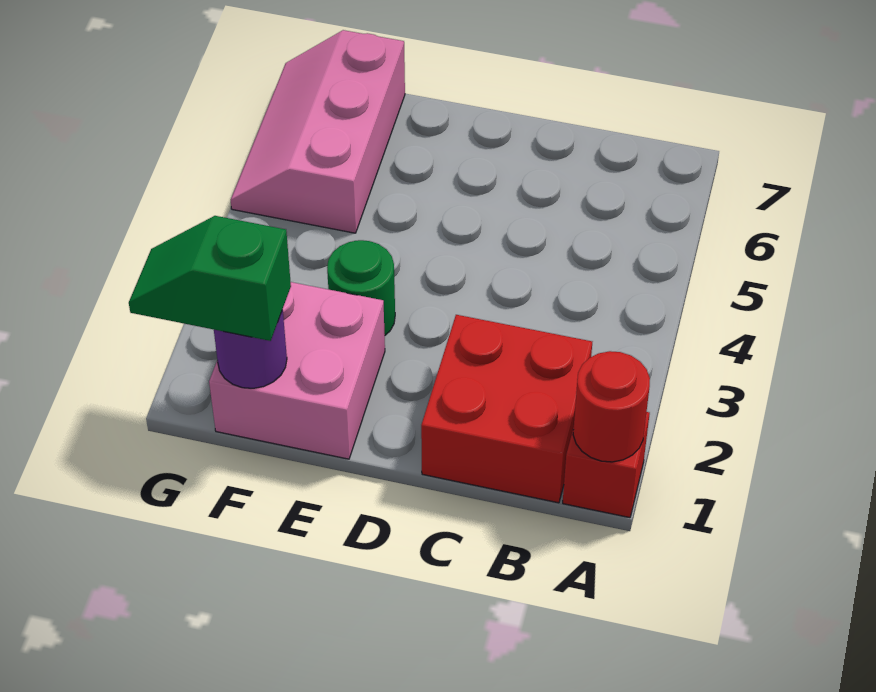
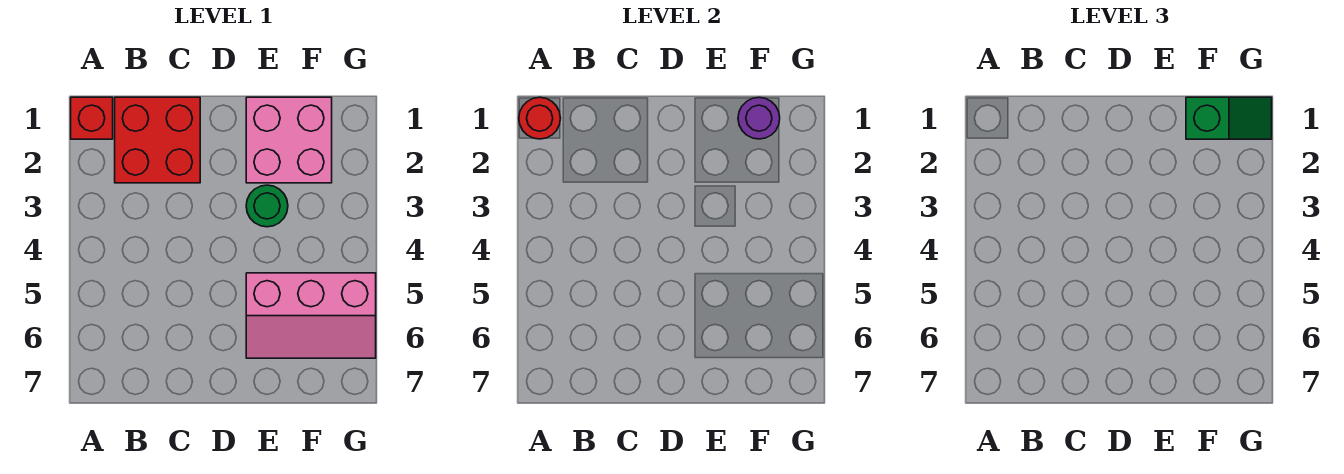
pink 2x3 slope [231,30,405,233] -> pink 2x3 slope turned to [246,273,376,358]

